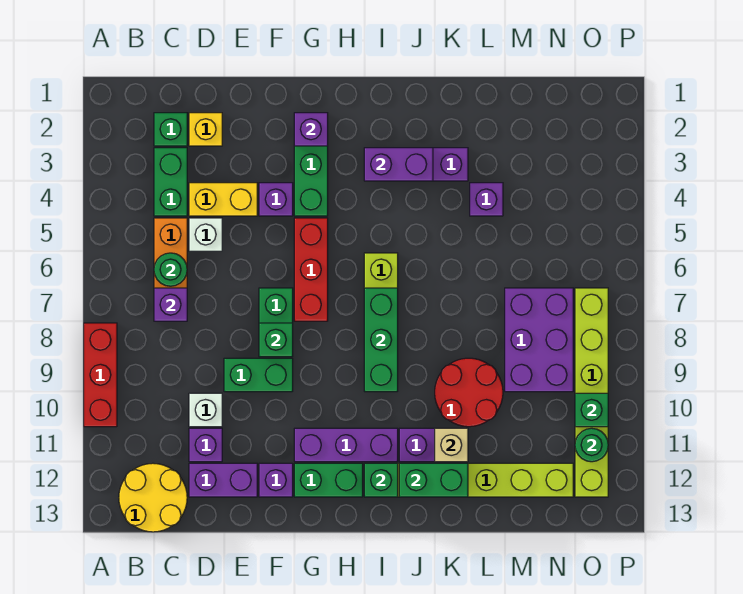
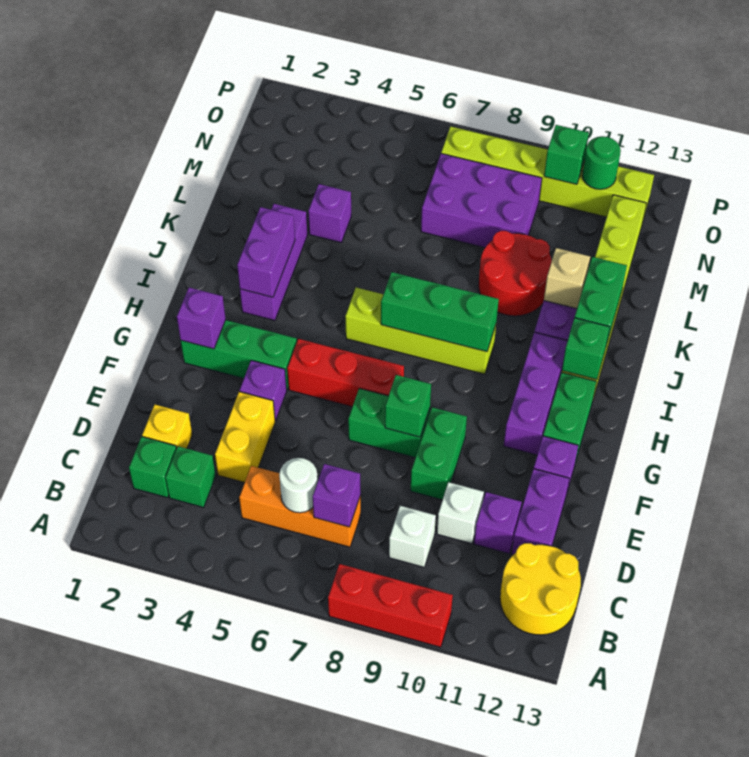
green 1x2 brick [154,148,187,216] -> green 1x1 brick [165,446,216,507]
green 1x1 round brick [154,253,187,286] -> white 1x1 round brick [279,458,318,513]
white 1x1 brick [189,218,222,251] -> white 1x1 brick moved to [389,506,436,567]

